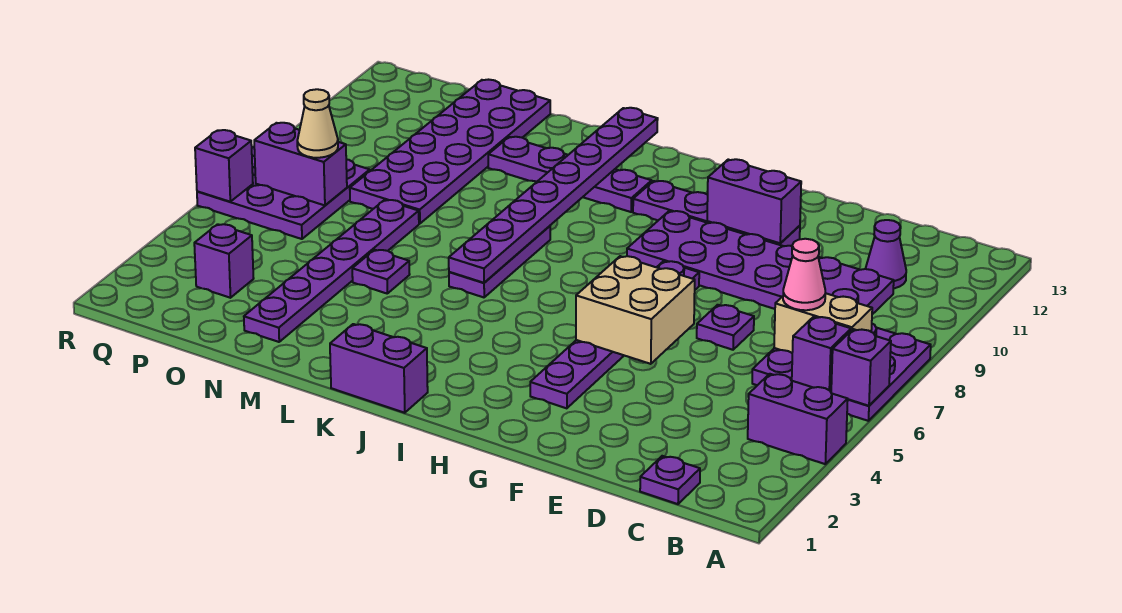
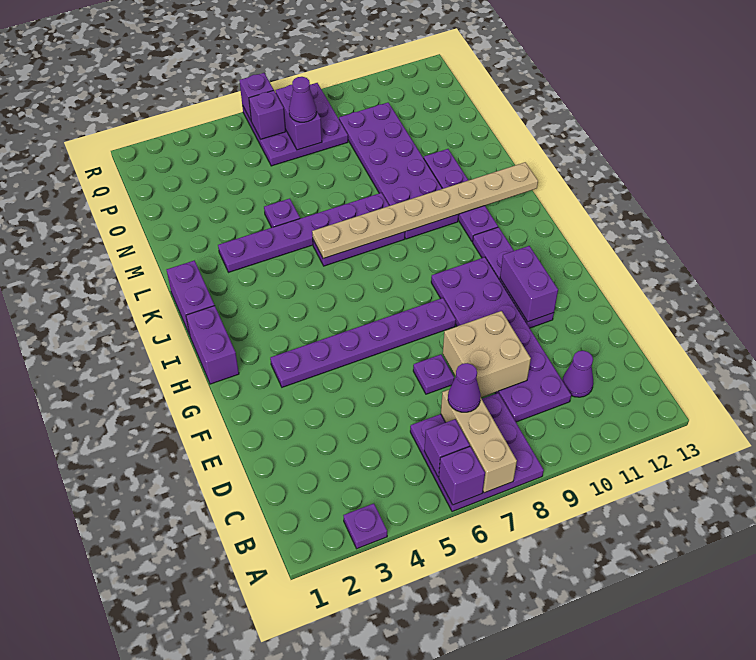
purple 1x2 brick [748,374,848,464] -> purple 1x2 brick moved to [186,306,239,384]
tan 1x2 brick [774,293,872,353] -> tan 1x3 brick [441,390,517,493]
purple 1x1 plate [640,456,700,504] -> purple 1x1 plate moved to [343,504,387,549]
pink 1x1 cone [783,239,825,310] -> purple 1x1 cone [448,363,481,412]
tan 2x2 brick [576,256,695,364] -> tan 2x2 brick moved to [443,311,531,397]
purple 1x8 plate [449,108,658,283] -> tan 1x8 plate [312,162,538,259]
purple 1x6 plate [244,200,419,342] -> purple 1x6 plate moved to [218,193,389,272]
purple 2x6 plate [350,80,550,224] -> purple 2x6 plate turned to [339,103,459,239]
purple 1x1 brick [194,224,254,298] -> purple 1x1 brick moved to [249,90,286,139]
tan 1x1 cone [297,89,338,158] -> purple 1x1 cone [289,77,317,122]

